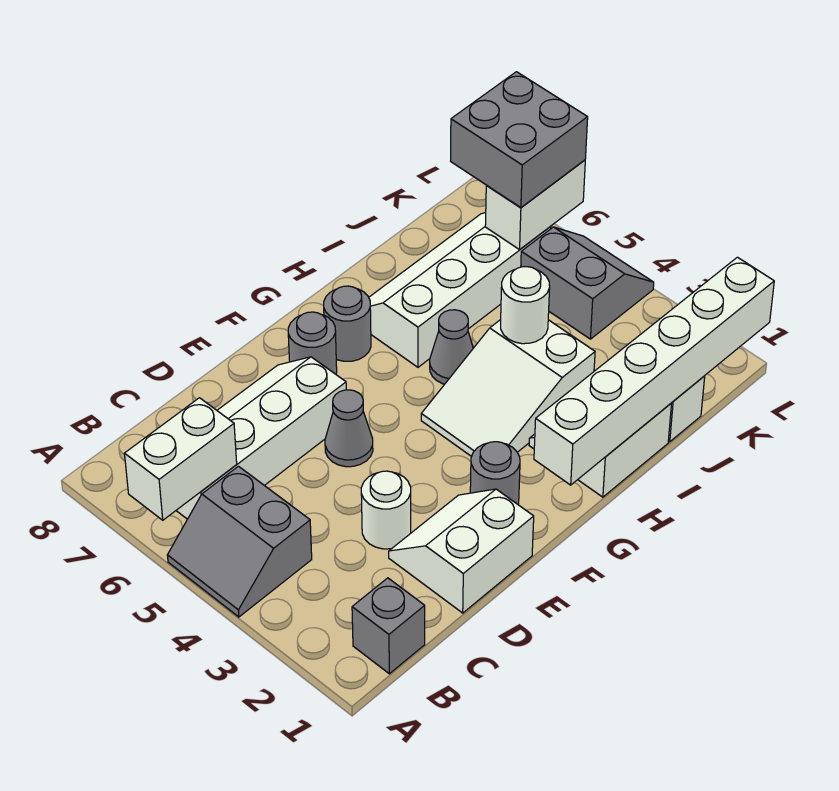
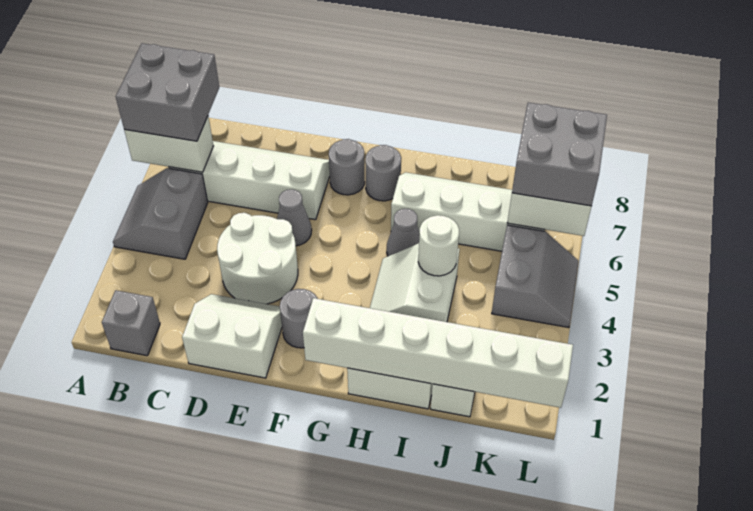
none -> grey 2x2 brick [116,43,219,141]
white 1x1 round brick [361,471,411,549] -> white 2x2 round brick [217,213,298,304]
white 2x3 slope [421,320,595,456] -> white 2x2 slope [370,243,459,322]

